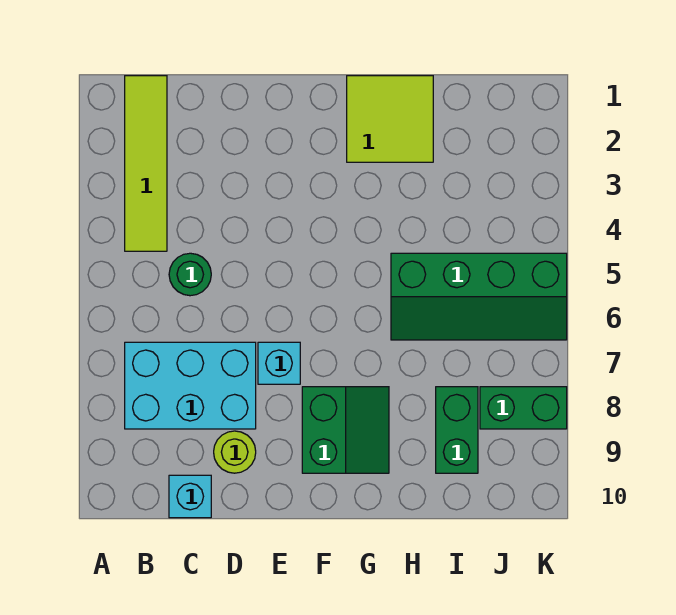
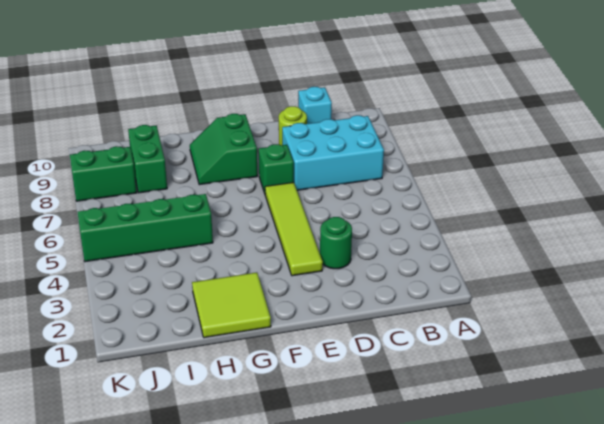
lime 1x4 tile [125,76,167,251] -> lime 1x4 tile moved to [265,182,323,276]
green 1x1 round brick [169,253,211,296] -> green 1x1 round brick moved to [320,217,352,269]
cyan 1x1 brick [258,342,300,384] -> green 1x1 brick [259,144,294,193]

